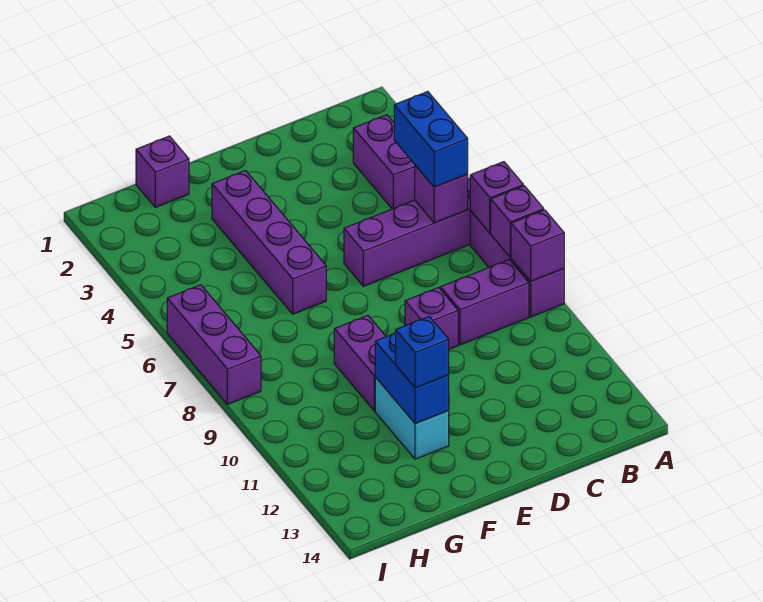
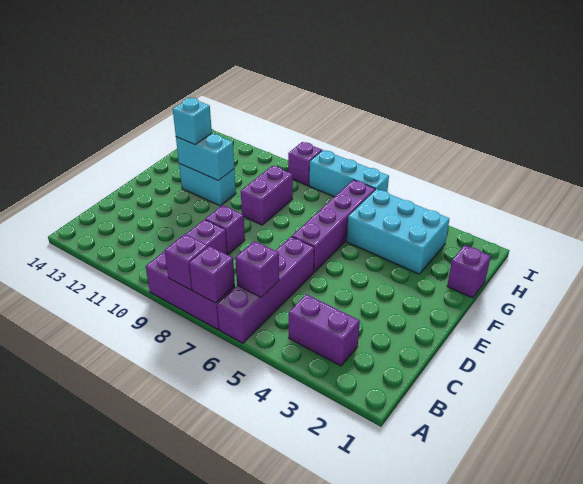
purple 1x1 brick [511,210,564,281] -> purple 1x1 brick moved to [288,142,322,186]
blue 1x2 brick [394,92,468,187] -> none
purple 1x4 brick [212,171,326,314] -> purple 1x4 brick turned to [292,180,375,272]
purple 1x2 brick [334,316,386,411] -> purple 1x2 brick turned to [241,166,293,225]
blue 1x2 brick [375,333,449,424] -> cyan 1x2 brick [176,133,234,181]
blue 1x1 brick [396,317,449,388] -> cyan 1x1 brick [173,98,212,145]
none -> cyan 2x3 brick [347,189,450,274]
purple 1x3 brick [167,285,261,404] -> cyan 1x3 brick [309,150,389,197]

